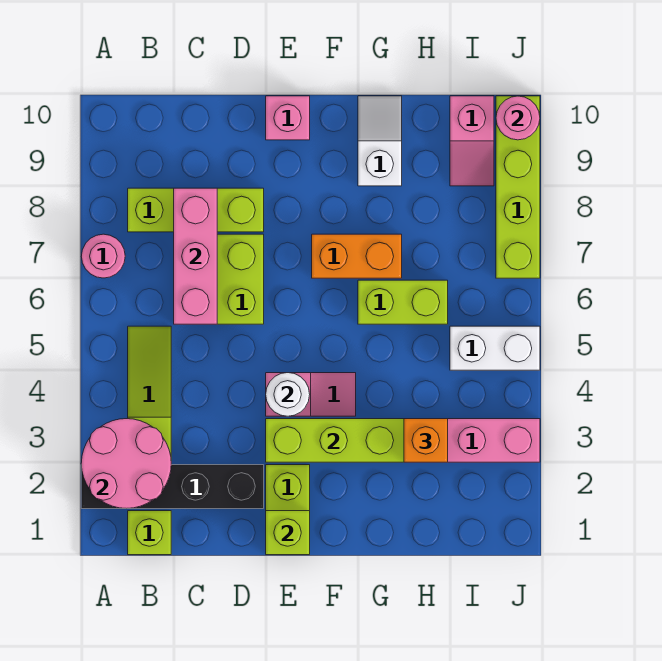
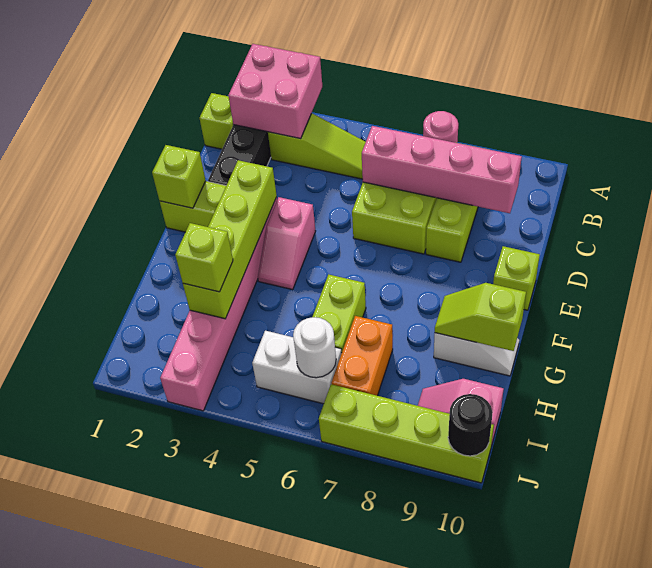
pink 2x2 round brick [81,419,171,509] -> pink 2x2 brick [228,44,322,139]
pink 1x3 brick [174,188,217,324] -> pink 1x4 brick [362,126,522,213]
white 1x1 round brick [266,373,310,416] -> white 1x1 round brick moved to [293,317,336,378]
pink 1x1 brick [266,96,310,140] -> lime 1x1 brick [493,246,540,310]
orange 1x2 brick [312,234,402,278] -> orange 1x2 brick moved to [331,316,393,396]
none -> lime 1x2 slope [435,283,526,351]
orange 1x1 brick [404,419,448,462] -> lime 1x1 brick [175,223,233,292]
white 1x2 brick [450,326,540,370] -> white 1x2 brick turned to [252,331,342,404]
pink 1x1 round brick [496,96,540,140] -> black 1x1 round brick [448,394,493,456]

